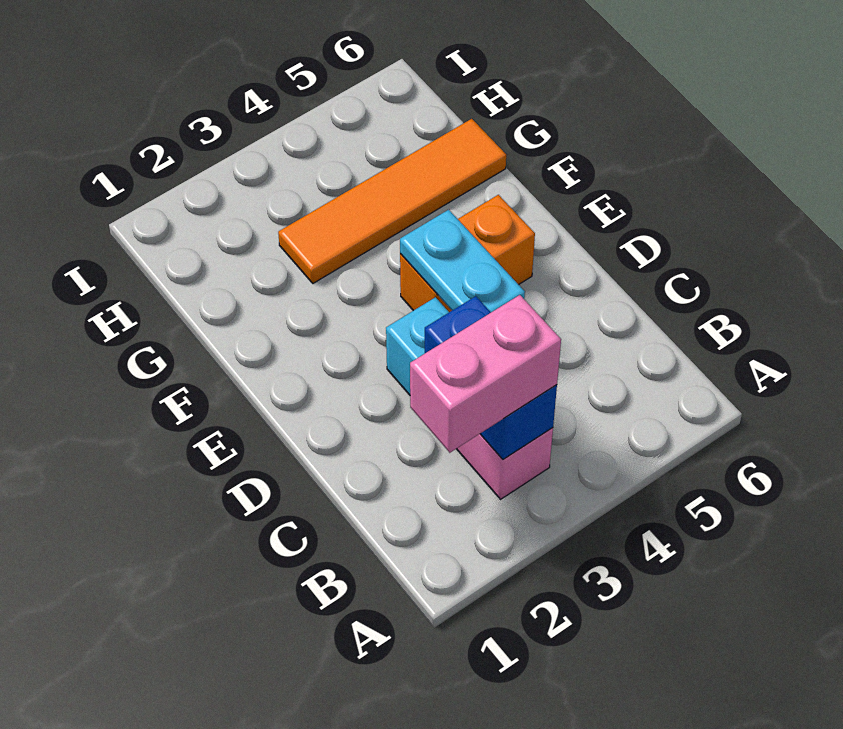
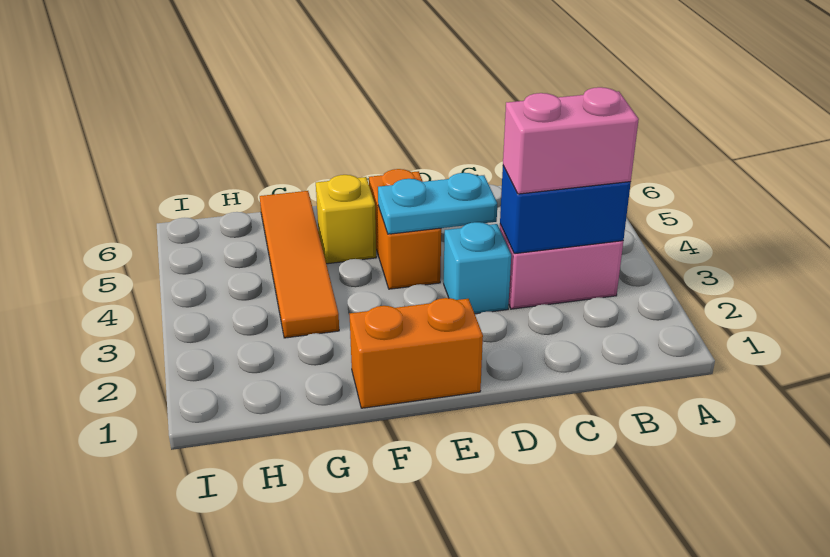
pink 1x2 brick [410,295,561,453] -> pink 1x2 brick turned to [503,87,639,194]
none -> orange 1x2 brick [350,298,483,408]
none -> yellow 1x1 brick [316,175,376,264]

